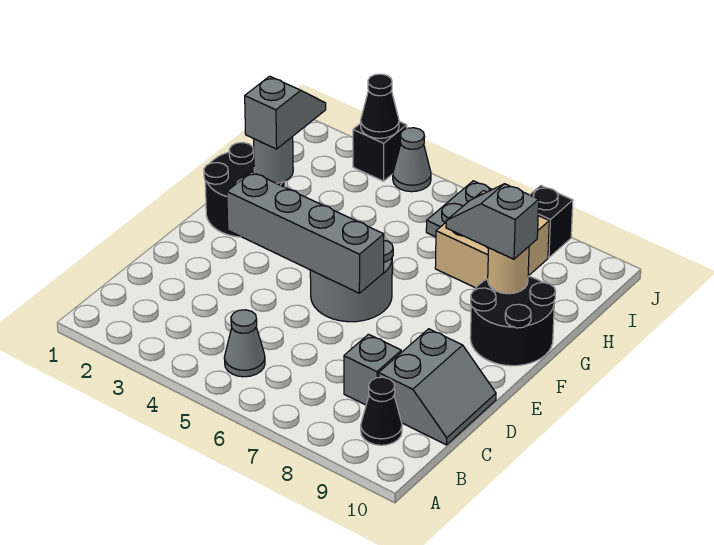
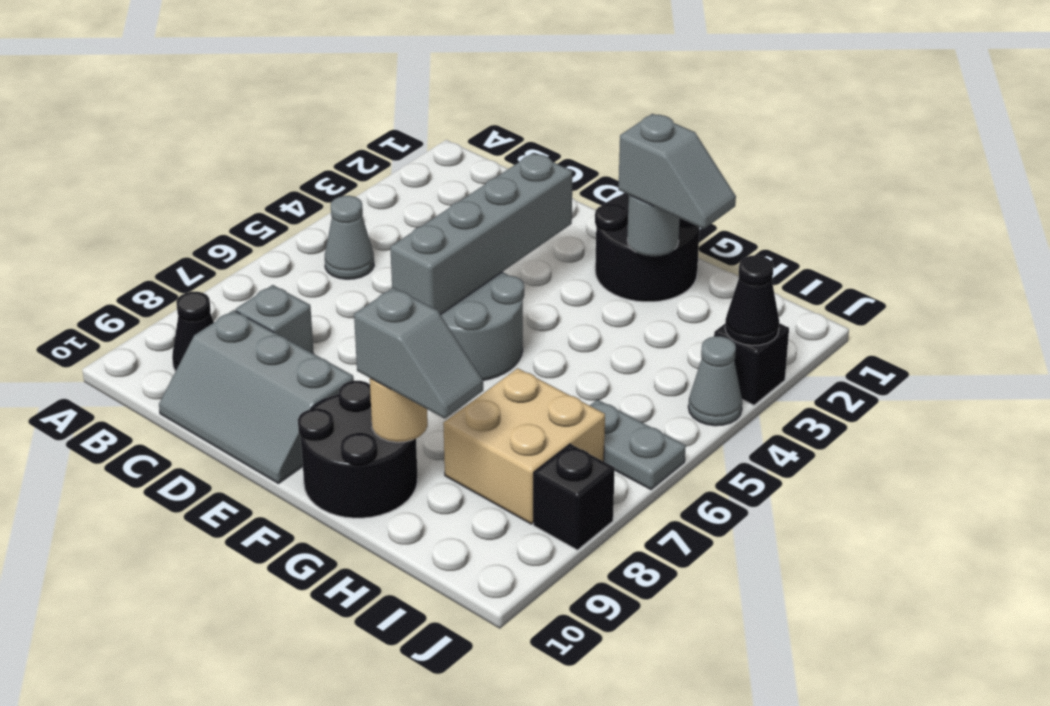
grey 2x2 slope [379,329,496,445] -> grey 2x3 slope [159,310,354,484]
grey 1x2 slope [446,184,539,259] -> grey 1x2 slope turned to [354,288,483,419]

